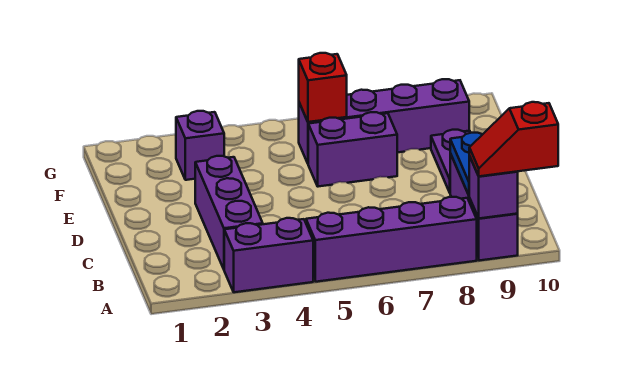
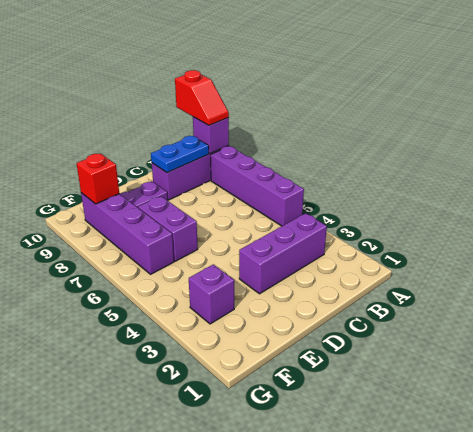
purple 1x2 brick [224,218,313,292] -> none
red 1x1 brick [299,53,347,122] -> red 1x1 brick moved to [76,154,119,204]

